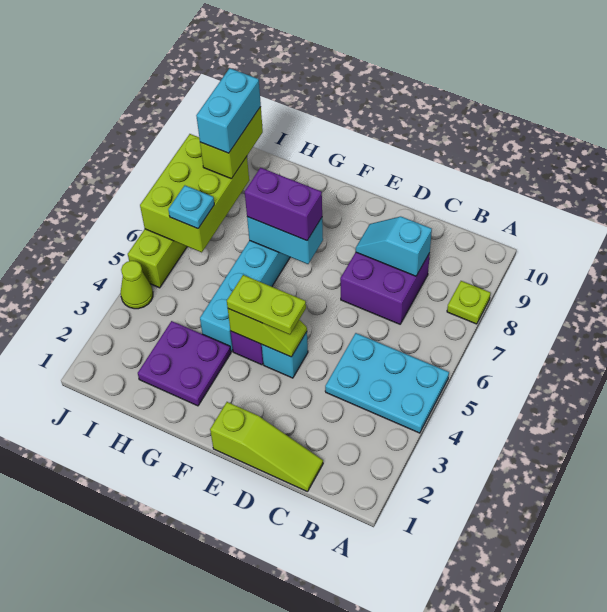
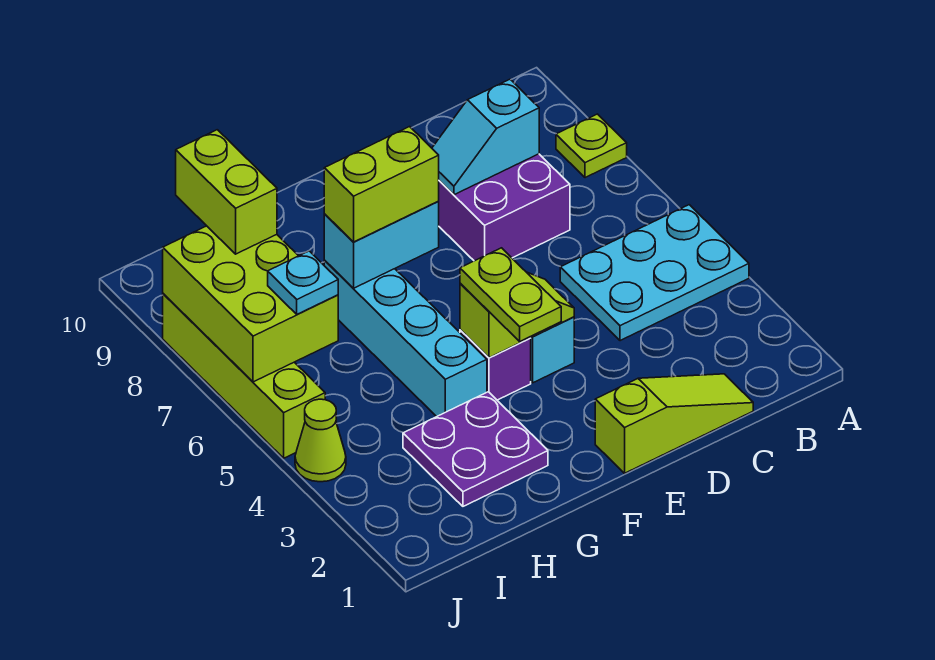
lime 1x2 plate [227,275,306,335] -> lime 1x2 plate turned to [460,248,561,341]
purple 1x2 brick [245,167,322,241] -> lime 1x2 brick [324,127,439,242]
cyan 1x2 brick [196,68,261,153] -> none

